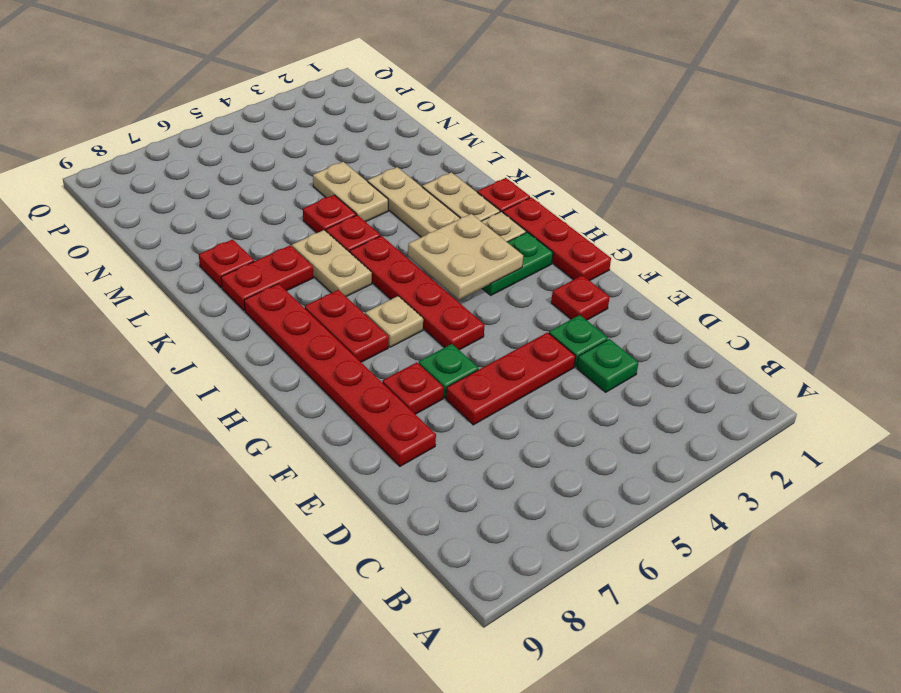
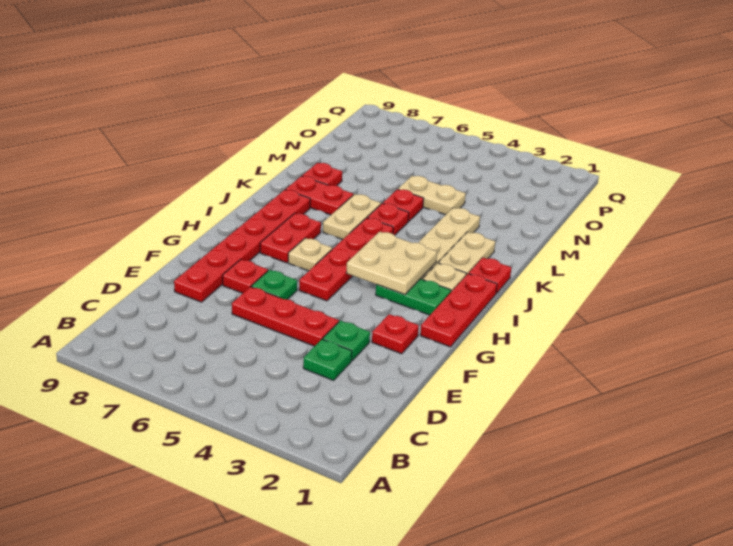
tan 1x2 plate [313,162,388,222] -> tan 1x2 plate turned to [398,176,466,215]

